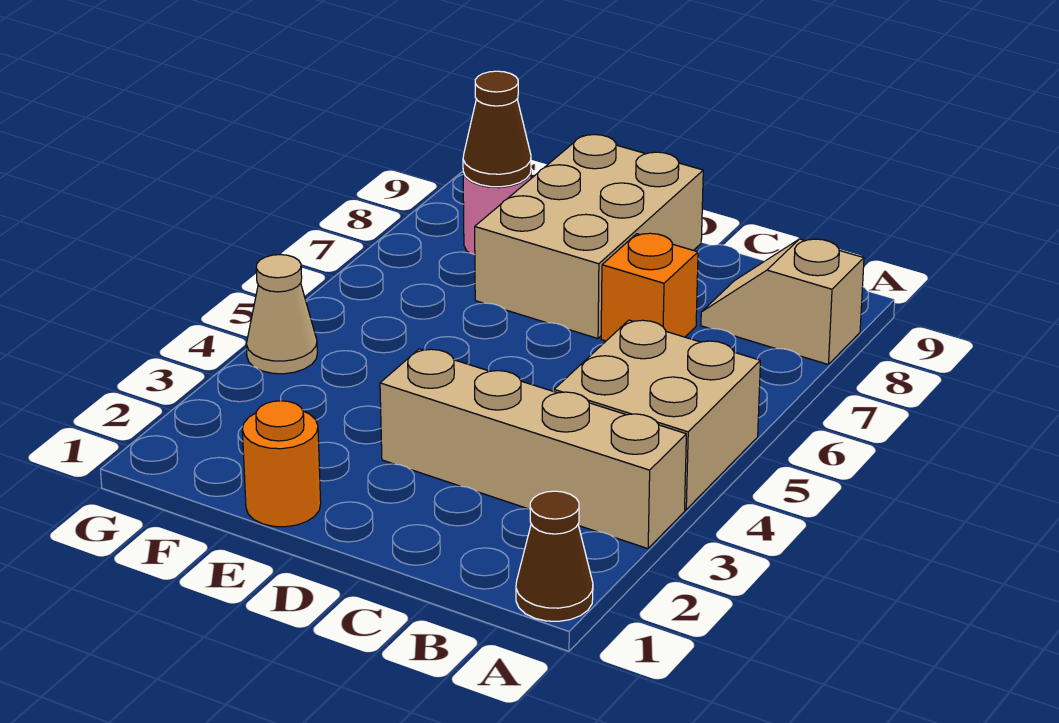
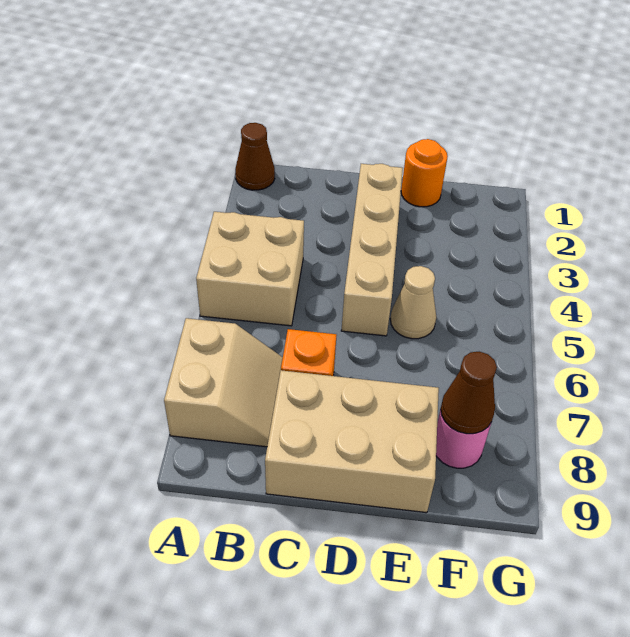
tan 1x4 brick [380,349,686,549] -> tan 1x4 brick turned to [341,164,403,336]
tan 1x2 slope [701,239,864,365] -> tan 2x2 slope [164,318,283,447]
tan 2x3 brick [475,135,703,339] -> tan 2x3 brick turned to [265,370,439,513]
tan 1x1 cone [246,255,317,374] -> tan 1x1 cone moved to [390,266,436,339]

